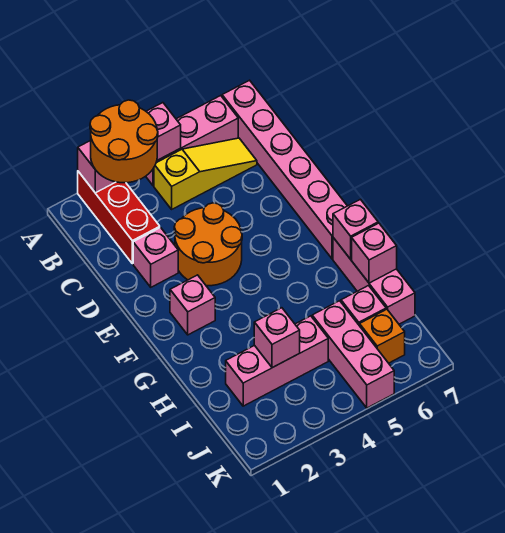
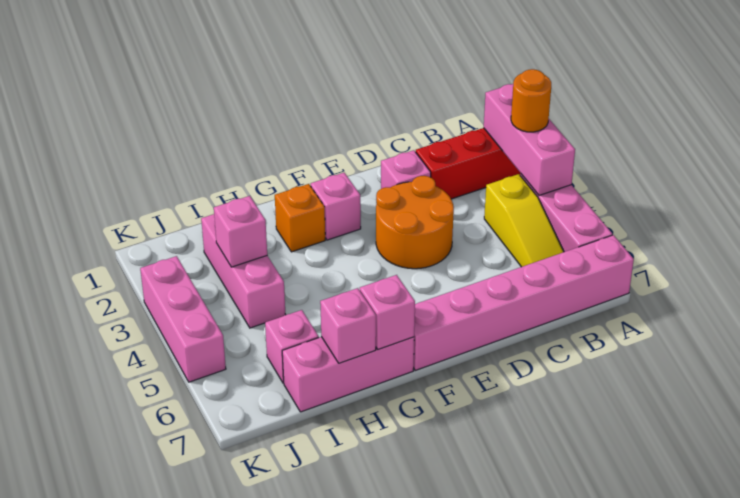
orange 2x2 round brick [90,100,158,183] -> orange 1x1 round brick [511,69,551,132]
pink 1x3 brick [312,301,394,408] -> pink 1x3 brick turned to [140,256,226,382]
orange 1x1 brick [360,309,405,363] -> orange 1x1 brick moved to [275,184,325,252]

